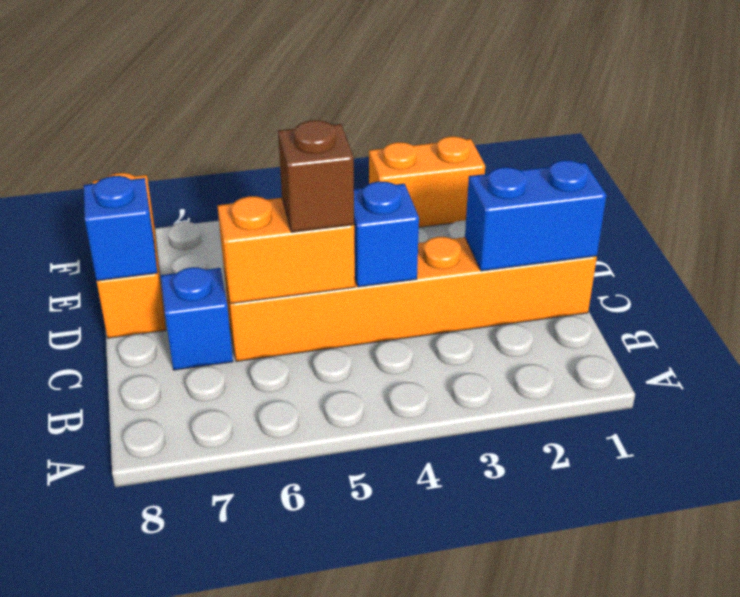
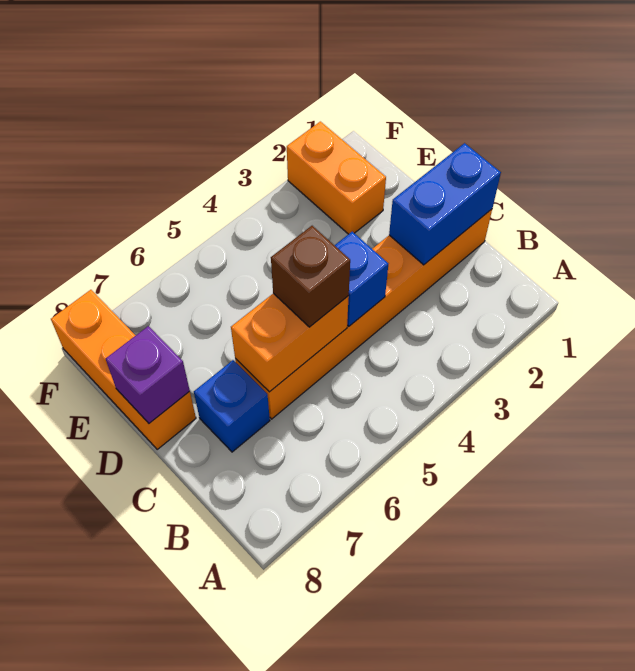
blue 1x1 brick [84,176,157,281] -> purple 1x1 brick [106,326,190,423]
orange 1x2 brick [369,136,485,227] -> orange 1x2 brick turned to [287,122,386,234]

